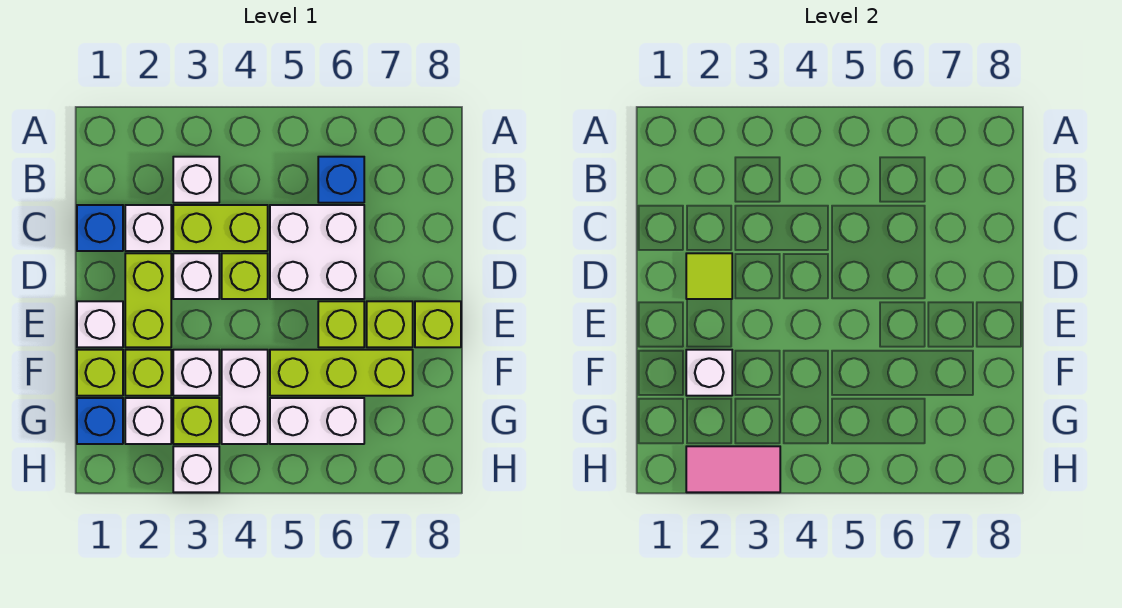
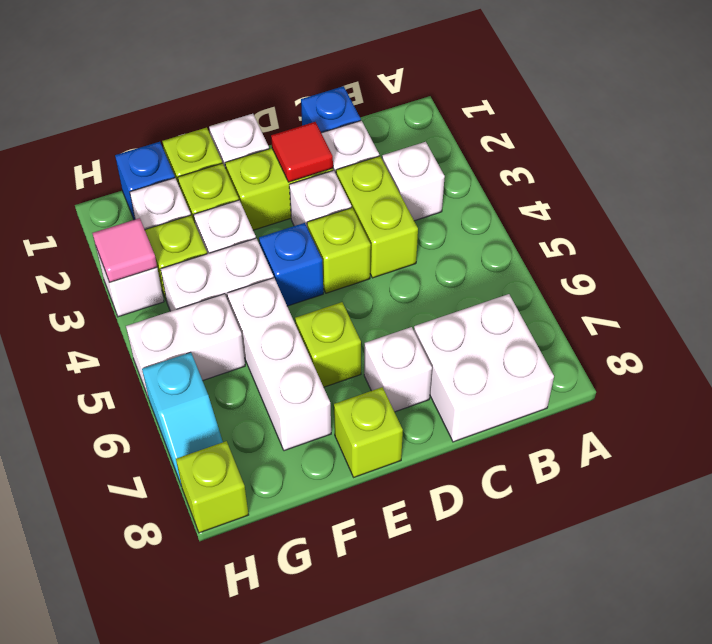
blue 1x1 brick [318,157,364,203] -> blue 1x1 brick moved to [259,223,323,306]
white 2x2 brick [270,205,364,299] -> white 2x2 brick moved to [414,294,554,442]
lime 1x1 tile [686,253,732,299] -> red 1x1 tile [271,122,333,182]
lime 1x1 brick [367,301,413,347] -> lime 1x1 brick moved to [176,441,249,533]
white 1x1 brick [686,350,732,396] -> white 1x1 brick moved to [364,327,432,412]
lime 1x3 brick [270,350,413,396] -> white 1x3 brick [227,278,331,451]
white 1x2 brick [270,398,364,444] -> white 1x2 brick turned to [126,294,245,396]
pink 1x2 tile [686,446,780,492] -> pink 1x1 tile [92,218,157,282]
none -> cyan 1x2 slope [142,352,223,484]

